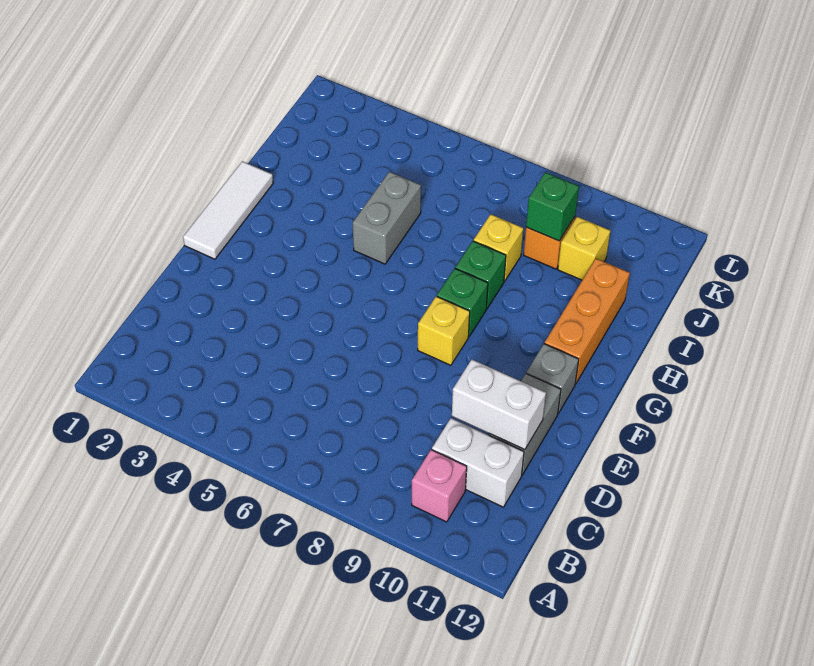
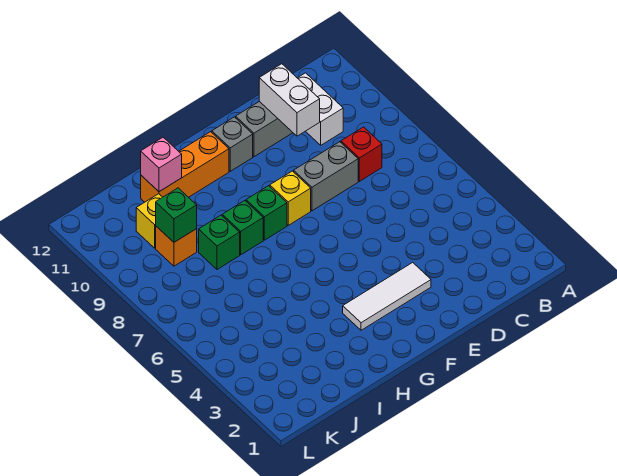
pink 1x1 brick [412,450,467,522] -> pink 1x1 brick moved to [141,137,182,192]
none -> red 1x1 brick [341,127,382,181]
white 1x3 tile [183,161,273,259] -> white 1x3 tile moved to [343,262,431,330]
grey 1x2 brick [353,172,421,264] -> grey 1x2 brick moved to [294,142,358,211]
yellow 1x1 brick [474,214,523,281] -> green 1x1 brick [199,215,240,269]

